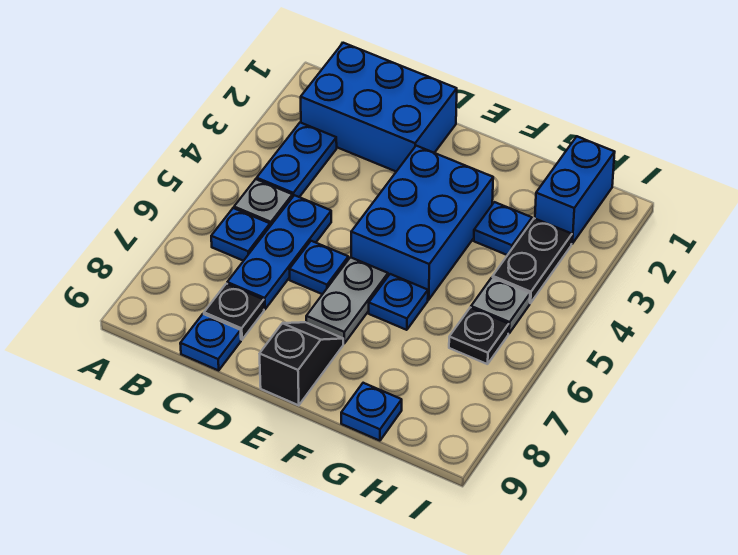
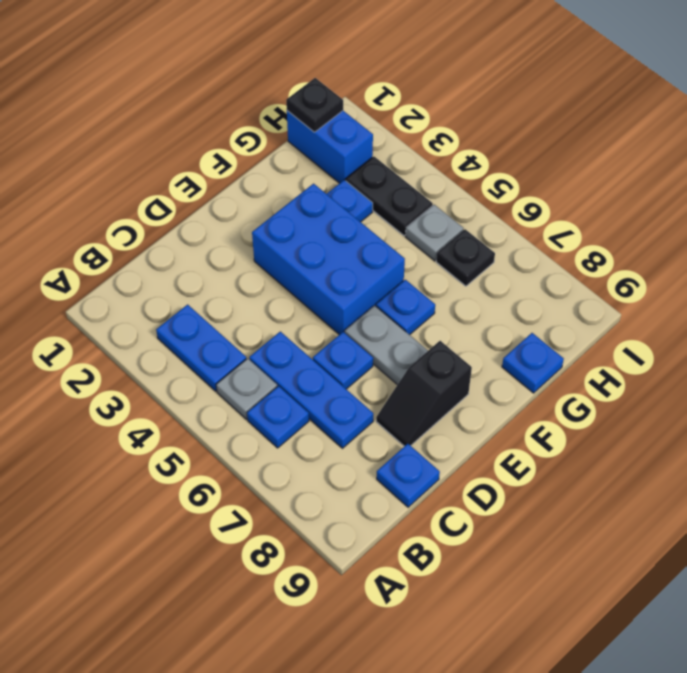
blue 2x3 brick [301,43,457,172] -> none
black 1x1 plate [204,284,264,340] -> black 1x1 plate moved to [286,78,343,132]
black 1x2 slope [260,322,343,405] -> black 1x2 slope turned to [376,341,472,446]

